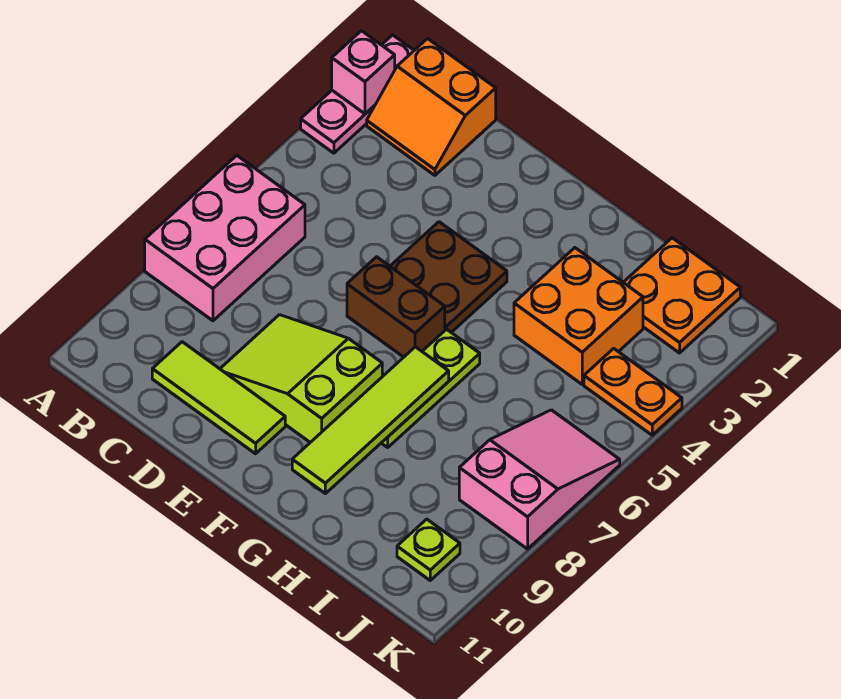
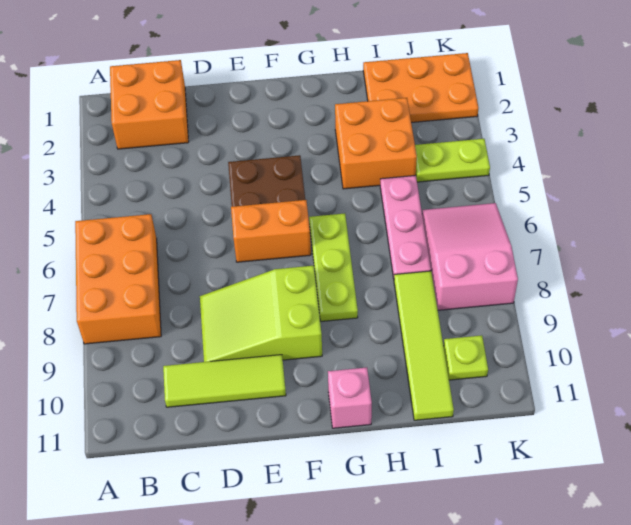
pink 1x3 plate [301,35,414,153] -> pink 1x3 plate moved to [380,175,431,279]
pink 1x1 brick [332,31,395,114] -> pink 1x1 brick moved to [328,367,372,428]
pink 2x3 brick [145,156,305,321] -> orange 2x3 brick [75,214,161,344]
orange 2x2 slope [367,39,496,175] -> orange 2x2 brick [110,60,189,149]
brown 1x2 brick [347,257,445,357] -> orange 1x2 brick [231,200,311,262]
lime 1x4 tile [292,347,449,493] -> lime 1x4 tile moved to [394,271,454,420]
orange 2x2 plate [623,238,740,353] -> orange 2x3 plate [363,53,478,123]
orange 1x2 plate [584,348,682,435] -> lime 1x2 plate [415,139,490,182]

